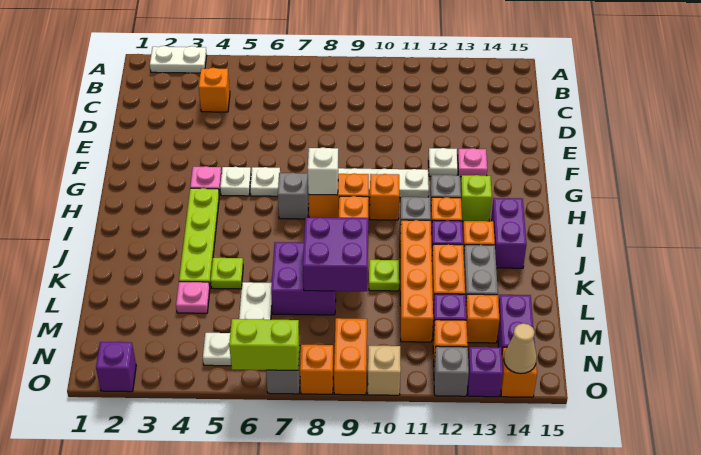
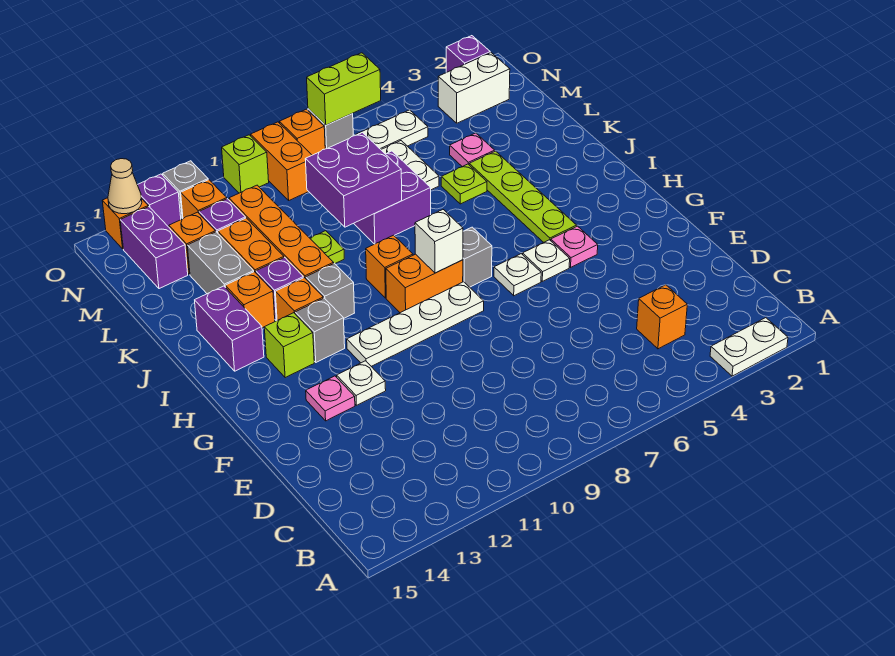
orange 1x1 brick [370,174,399,220] -> none
none -> white 1x2 brick [438,53,510,123]
tan 1x1 brick [368,346,401,395] -> lime 1x1 brick [222,135,269,193]

